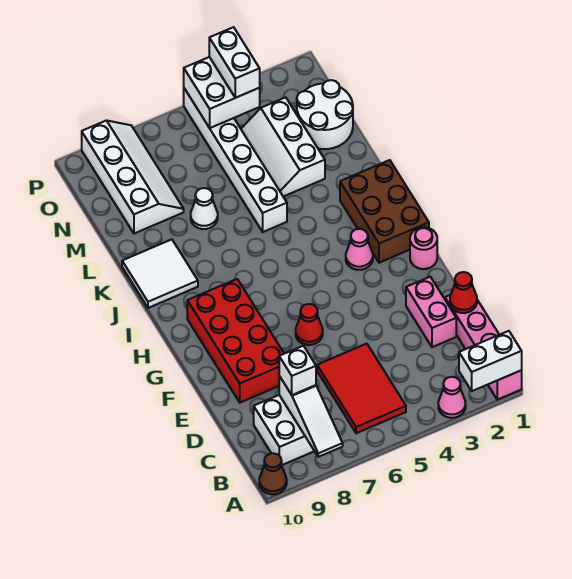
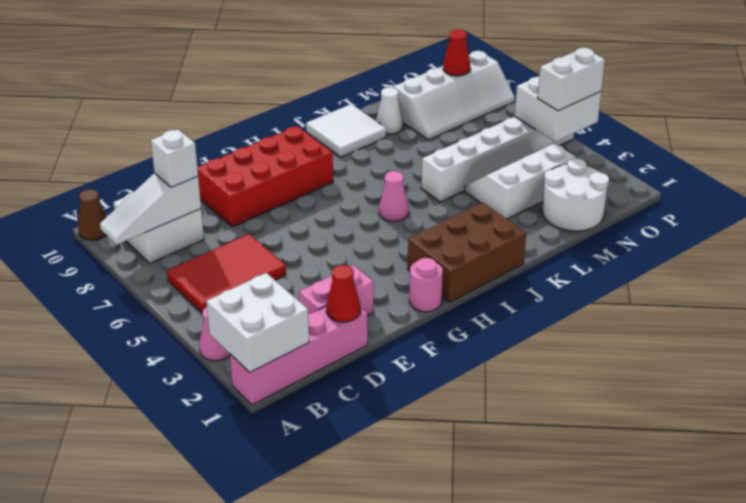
white 1x2 brick [459,331,522,391] -> white 2x2 brick [206,273,309,373]
red 1x1 cone [296,304,323,345] -> red 1x1 cone moved to [443,29,470,76]
pink 1x1 cone [346,229,373,270] -> pink 1x1 cone moved to [379,171,409,221]
white 1x1 cone [191,188,218,229] -> white 1x1 cone moved to [376,87,403,134]

